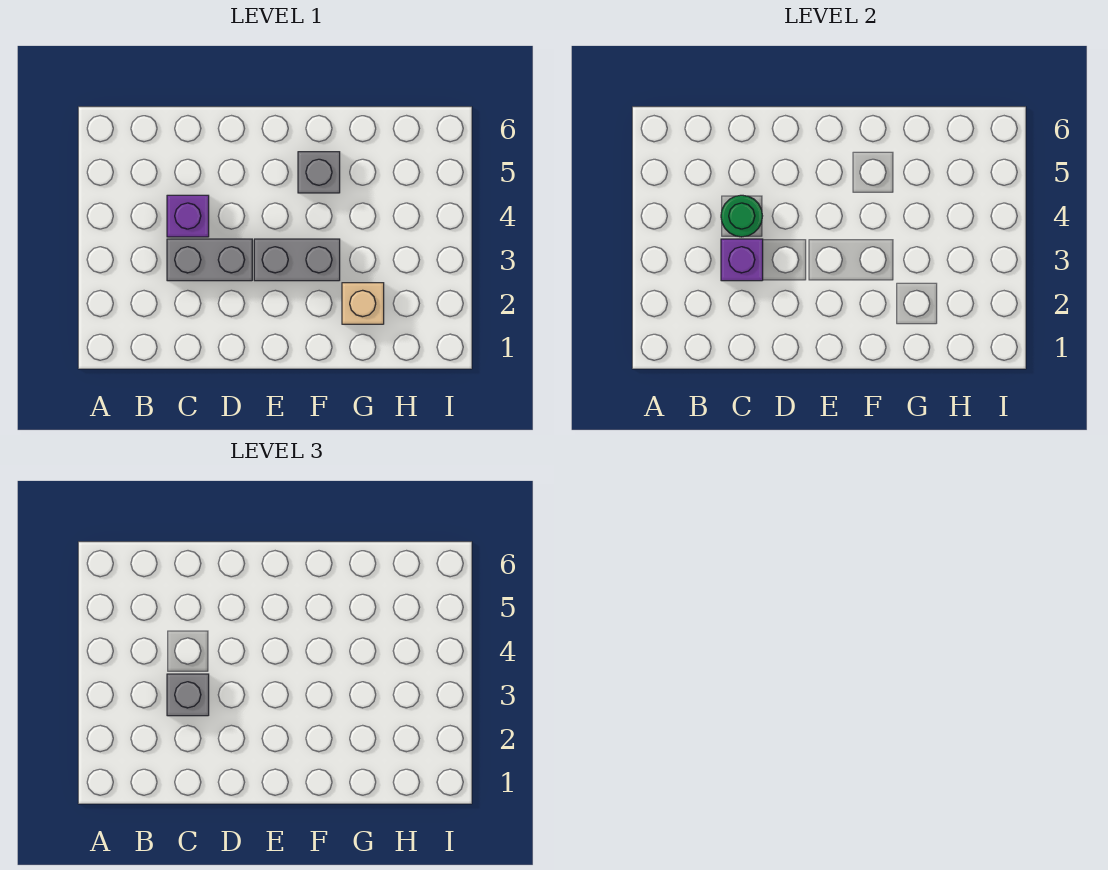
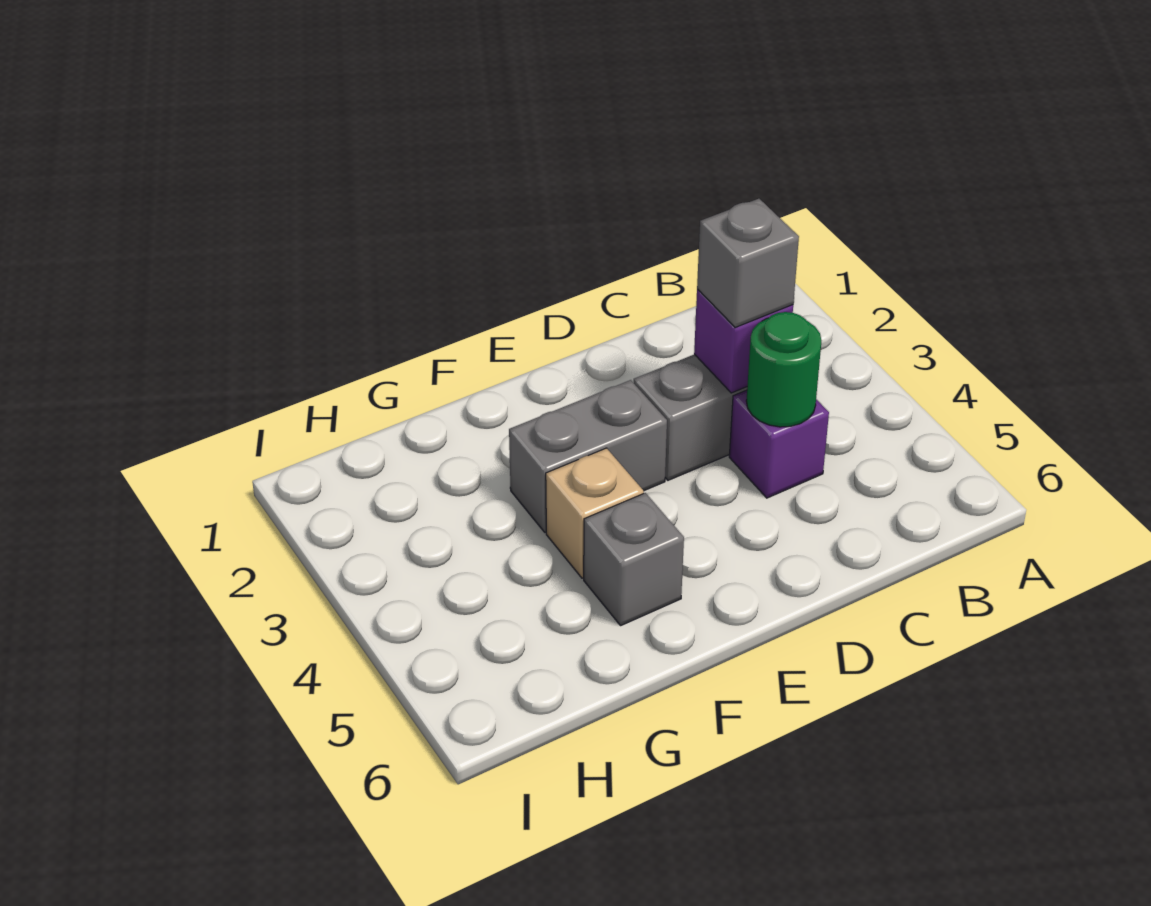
tan 1x1 brick [342,283,384,324] -> tan 1x1 brick moved to [546,448,644,578]

